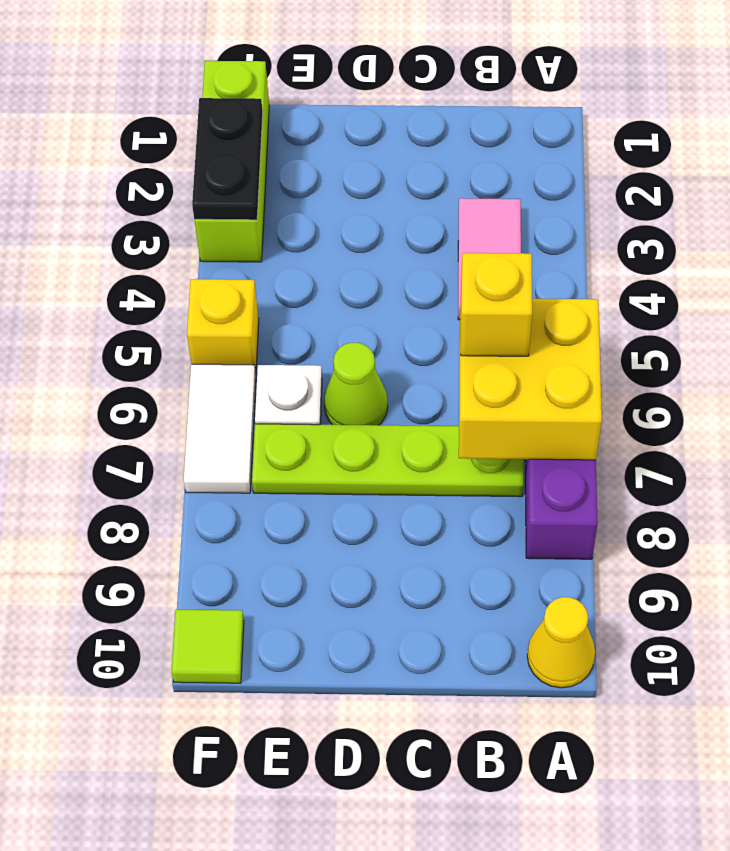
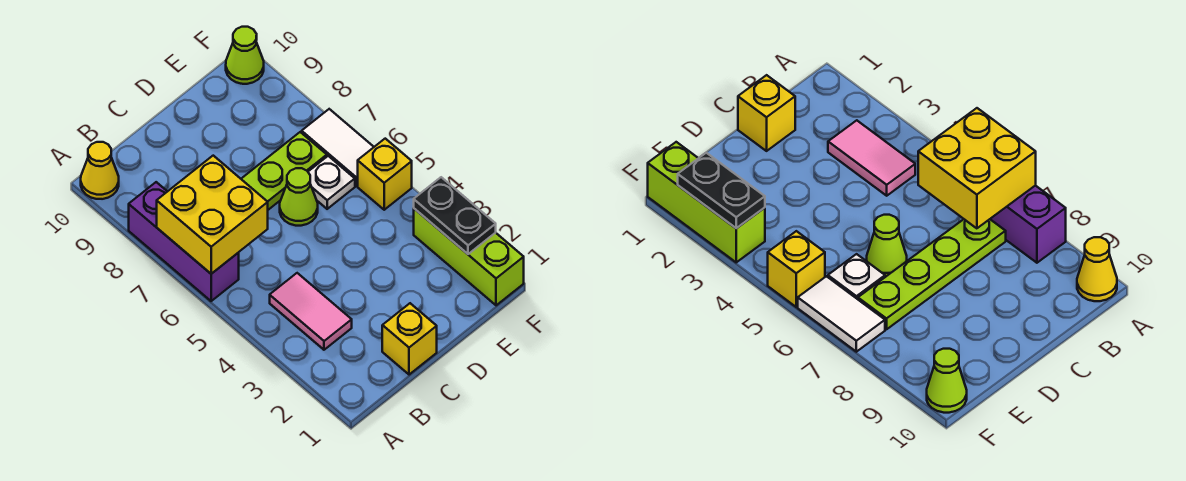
yellow 1x1 brick [461,253,532,356] -> yellow 1x1 brick moved to [382,303,437,375]
lime 1x1 tile [171,610,244,683] -> lime 1x1 cone [226,27,264,84]

